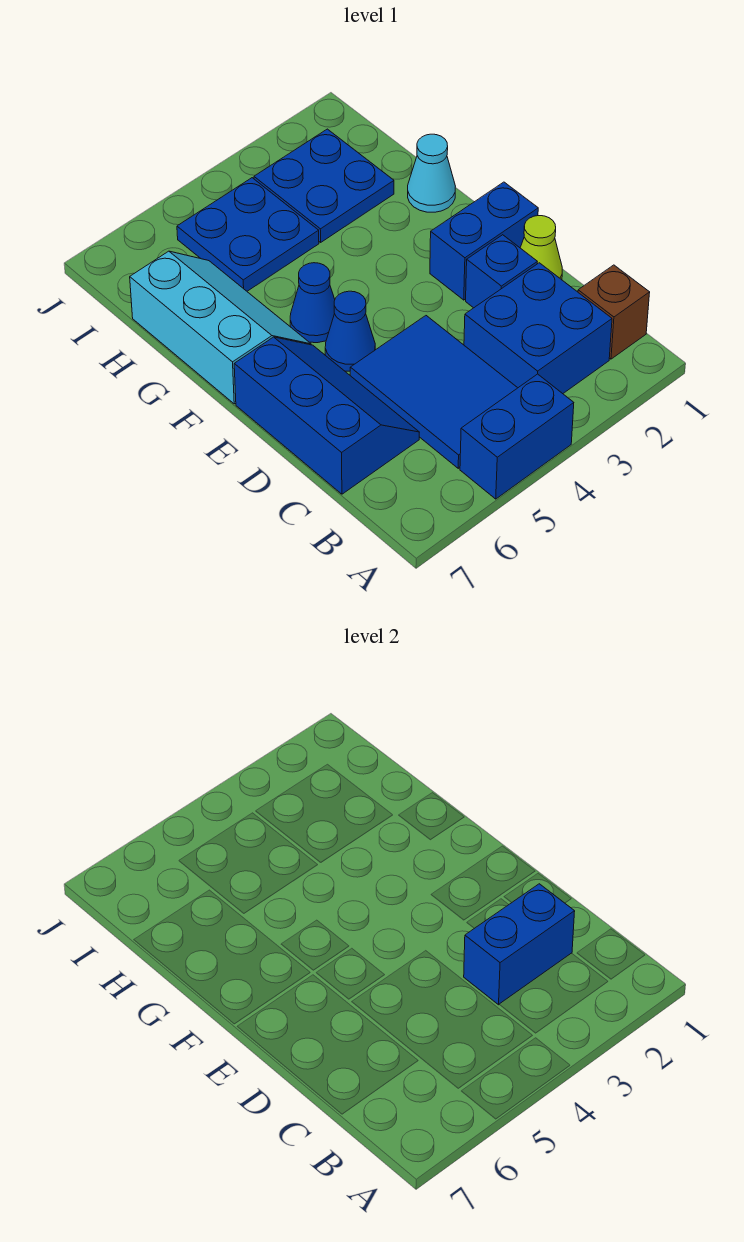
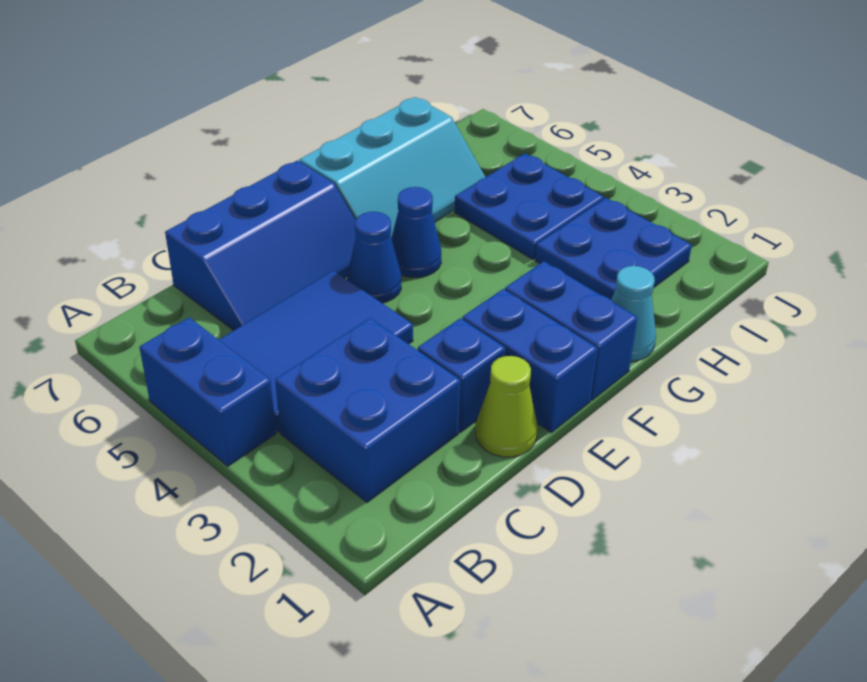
brown 1x1 brick [578,265,650,359] -> none
blue 1x2 brick [464,884,575,1005] -> blue 1x2 brick moved to [505,261,638,400]

